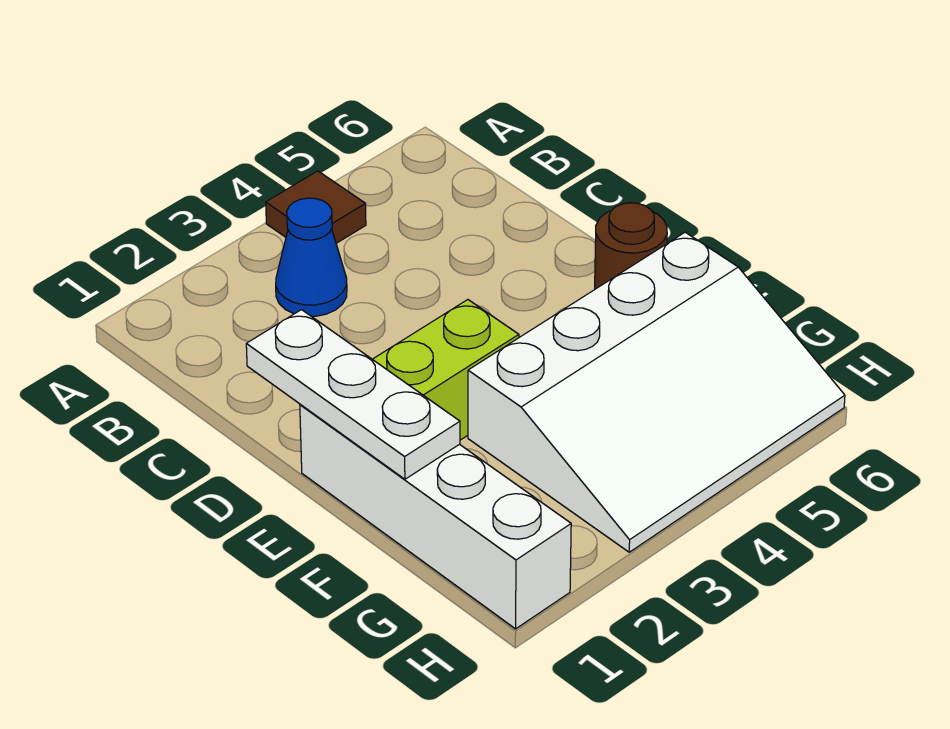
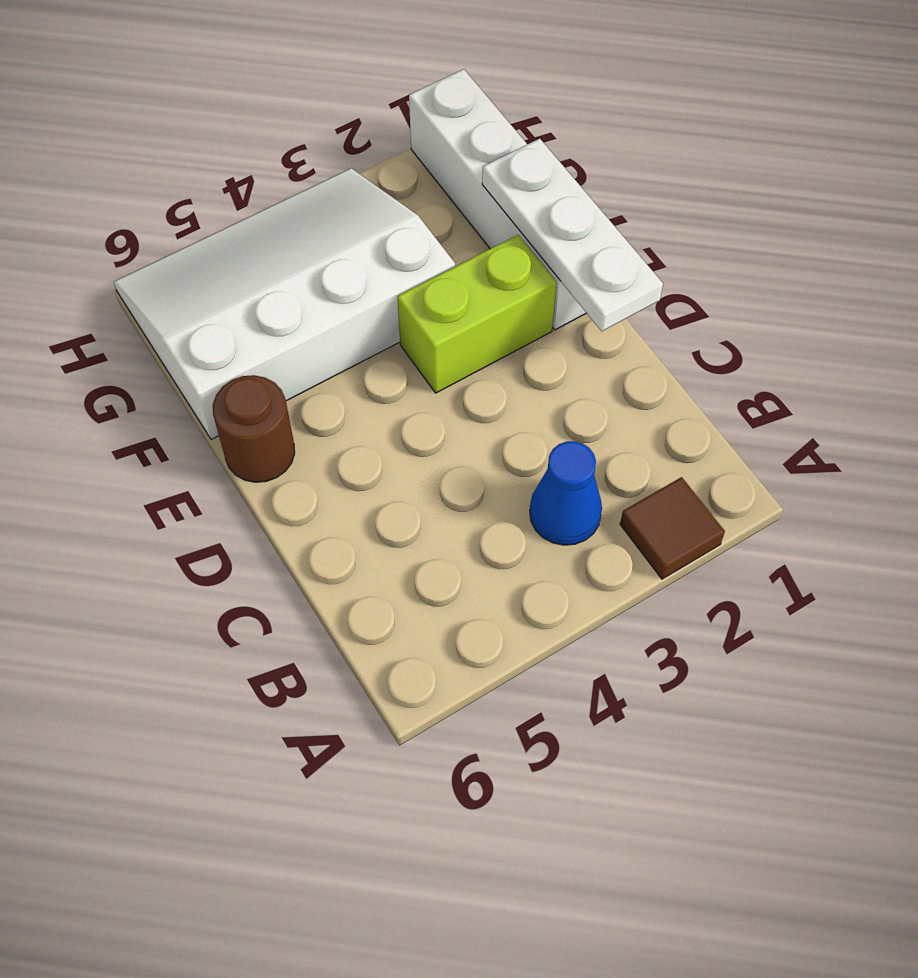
brown 1x1 tile [266,171,366,243] -> brown 1x1 tile moved to [620,477,725,579]

